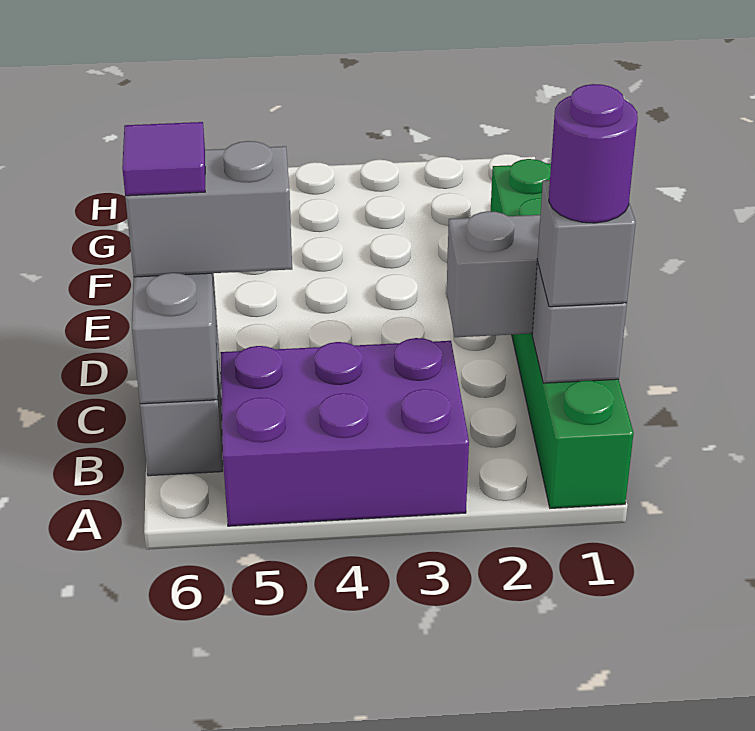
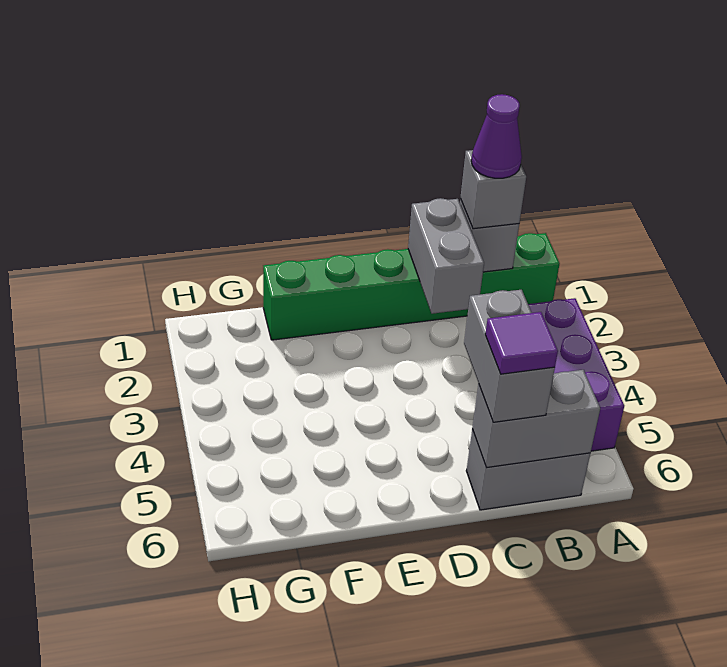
purple 1x1 round brick [549,84,638,223] -> purple 1x1 cone [471,94,522,178]

